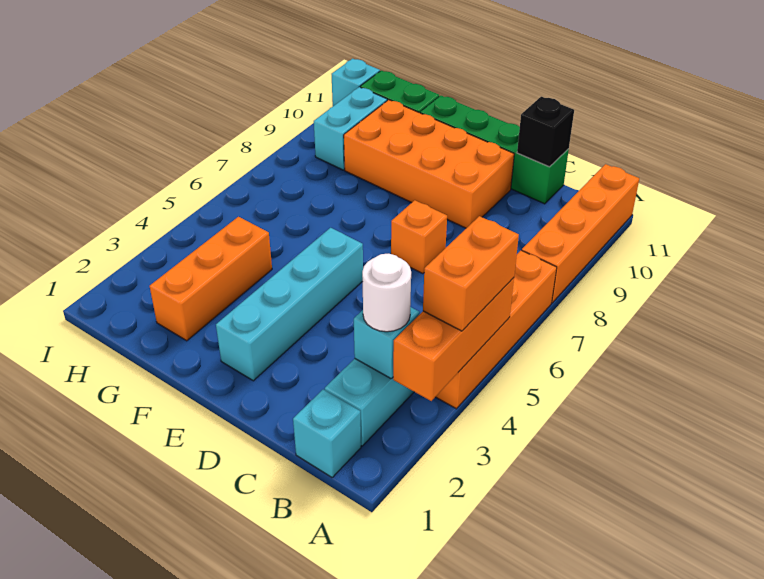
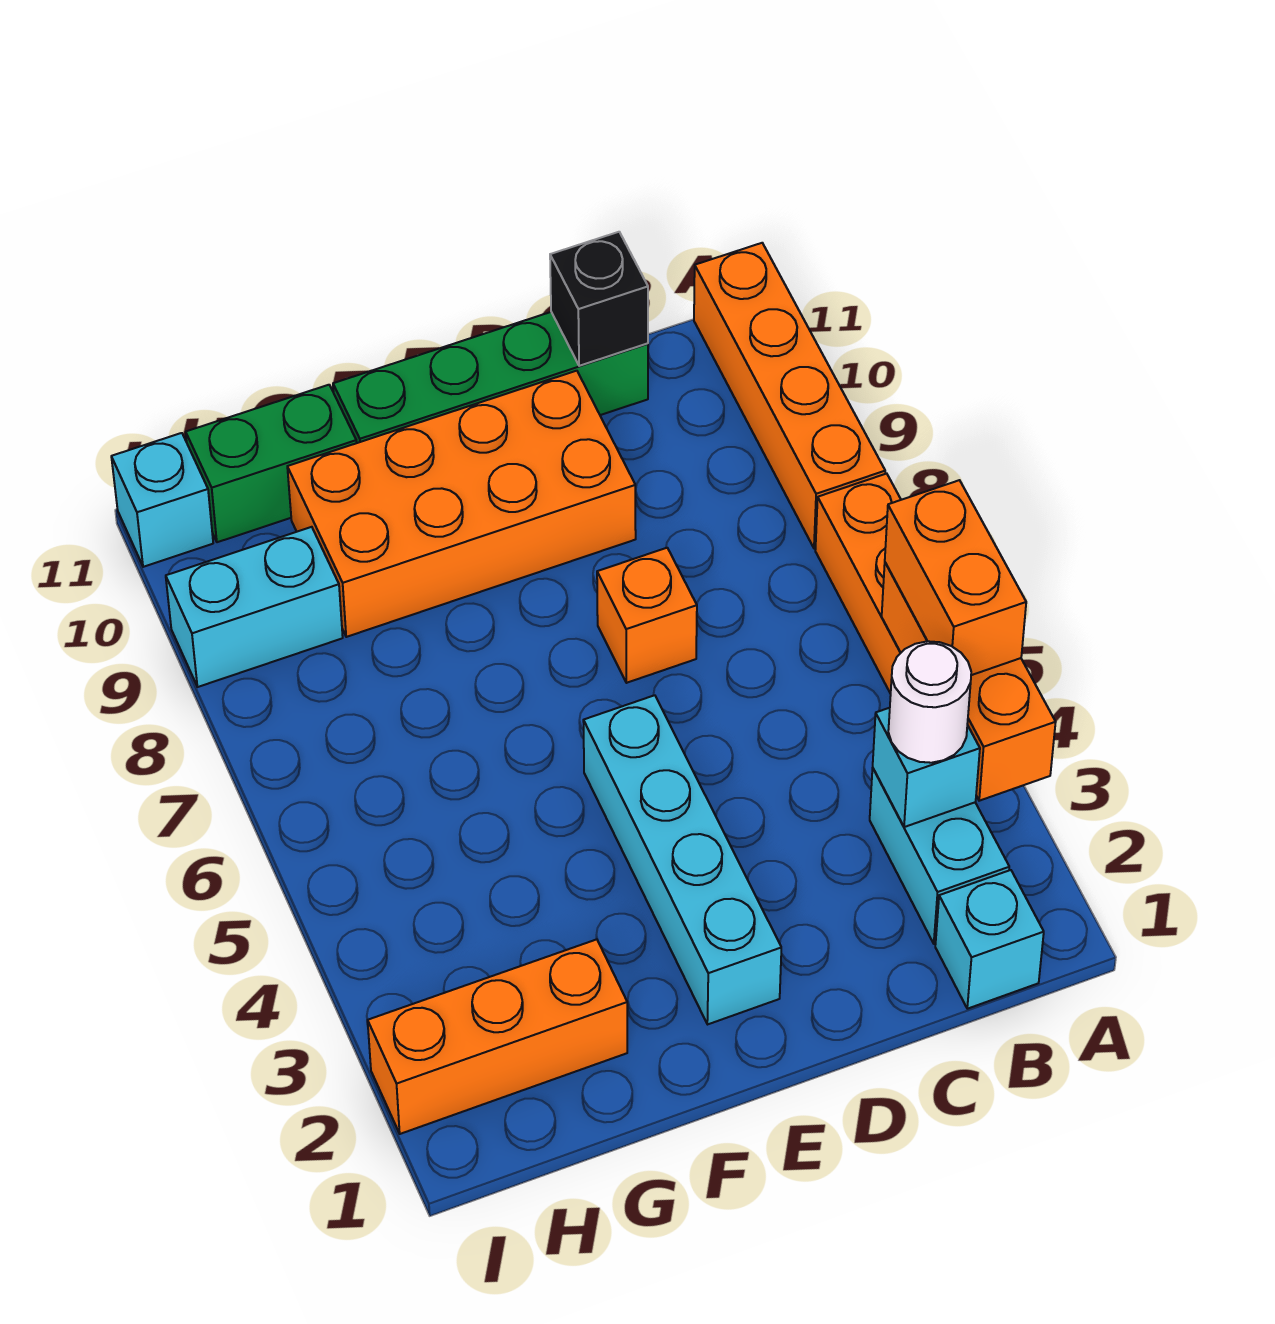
orange 1x3 brick [150,217,272,341] -> orange 1x3 brick turned to [368,939,627,1134]
cyan 1x2 brick [314,87,387,170] -> cyan 1x2 brick turned to [166,527,343,687]

